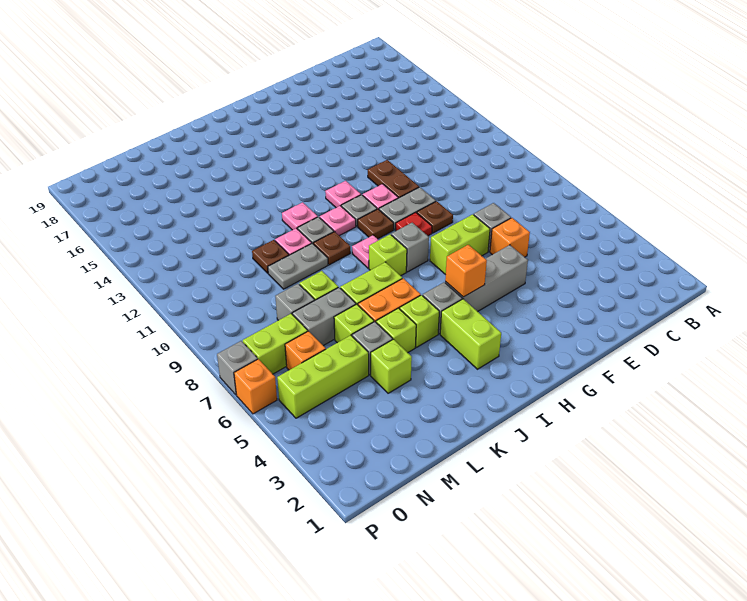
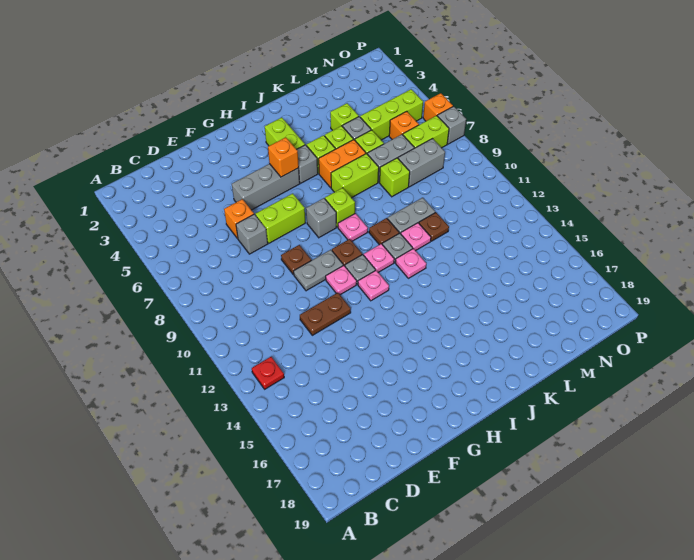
brown 1x2 plate [368,160,419,198] -> brown 1x2 plate turned to [300,293,351,335]
red 1x1 plate [396,212,432,236] -> red 1x1 plate moved to [252,357,284,389]
grey 1x1 brick [275,284,315,320] -> grey 1x2 brick [398,139,445,187]

